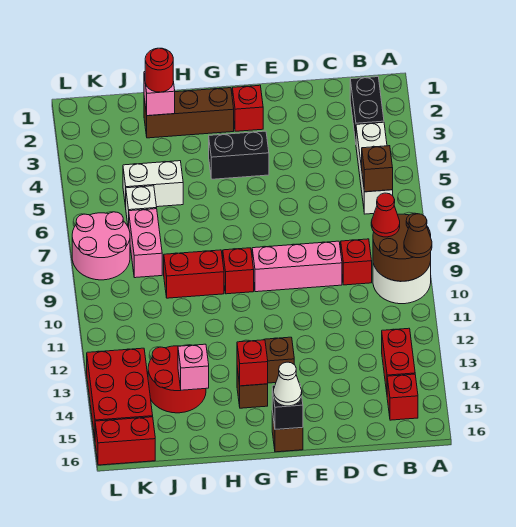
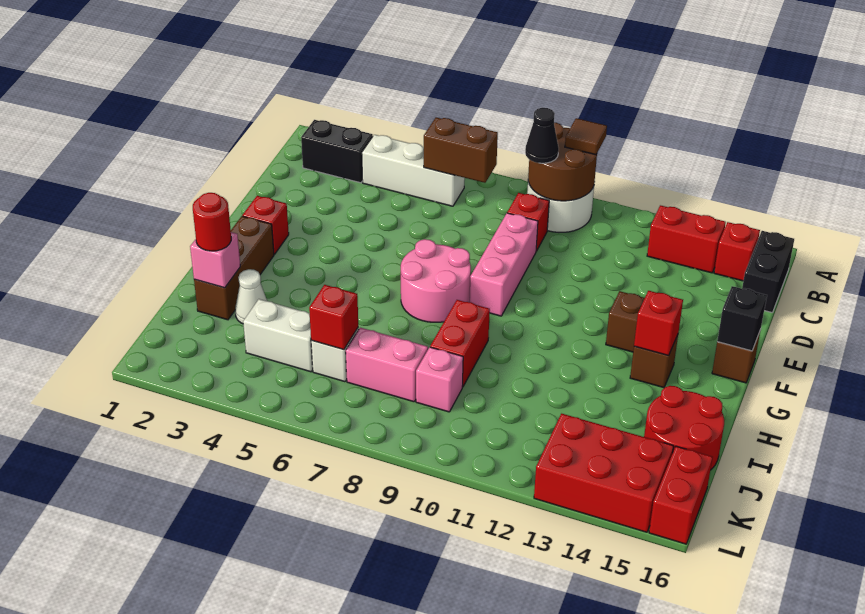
brown 1x1 cone [404,214,432,258] -> brown 1x1 tile [565,118,607,155]
brown 1x1 brick [362,146,393,192] -> brown 1x2 brick [424,117,498,183]
red 1x1 cone [372,193,400,237] -> black 1x1 cone [525,108,559,163]
black 1x2 brick [209,131,269,179] -> black 1x2 brick moved to [742,231,794,312]
white 1x1 cone [274,362,302,406] -> white 1x1 cone moved to [235,269,267,324]
red 1x1 brick [223,248,254,294] -> red 1x1 brick moved to [309,285,358,350]
white 1x2 brick [123,161,183,207] -> white 1x2 brick turned to [243,299,313,372]
red 2x2 round brick [148,345,206,413] -> red 2x2 round brick moved to [644,386,724,469]
pink 1x1 brick [178,344,209,390] -> pink 1x1 brick moved to [416,347,463,412]
pink 2x2 round brick [72,212,130,280] -> pink 2x2 round brick moved to [401,239,471,322]

